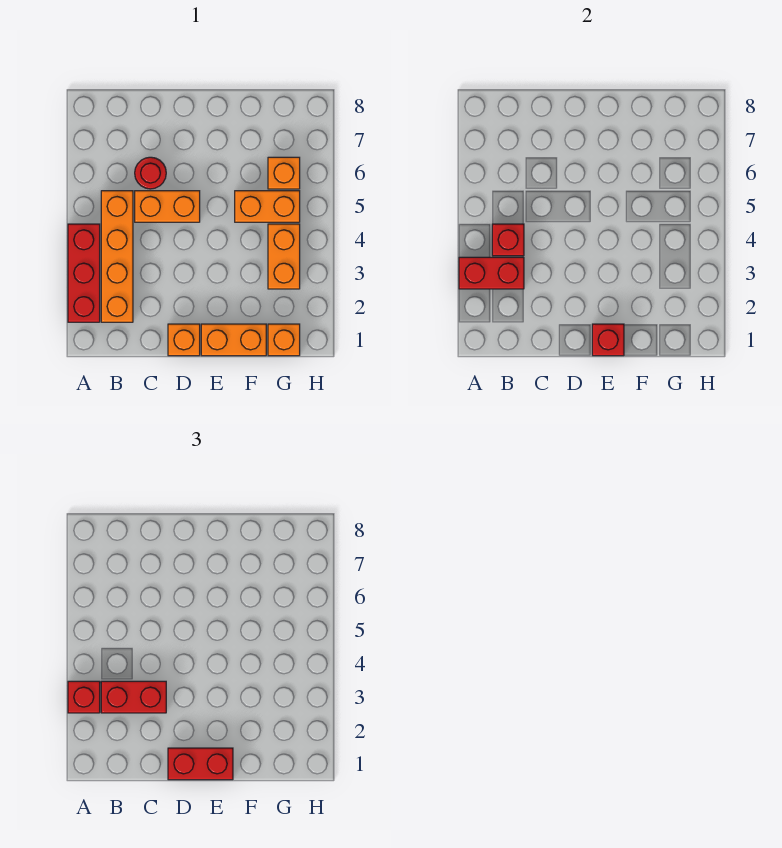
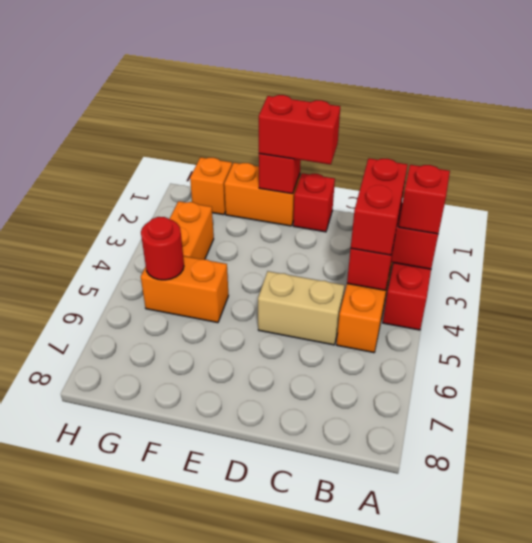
red 1x2 brick [101,681,166,713] -> red 1x2 brick turned to [351,158,408,255]
orange 1x2 brick [135,191,200,222] -> tan 1x2 brick [258,271,345,345]
red 1x1 round brick [135,157,166,189] -> red 1x1 round brick moved to [141,217,184,280]
orange 1x1 brick [168,324,200,356] -> red 1x1 brick [293,173,335,232]
orange 1x1 brick [268,157,300,189] -> none

